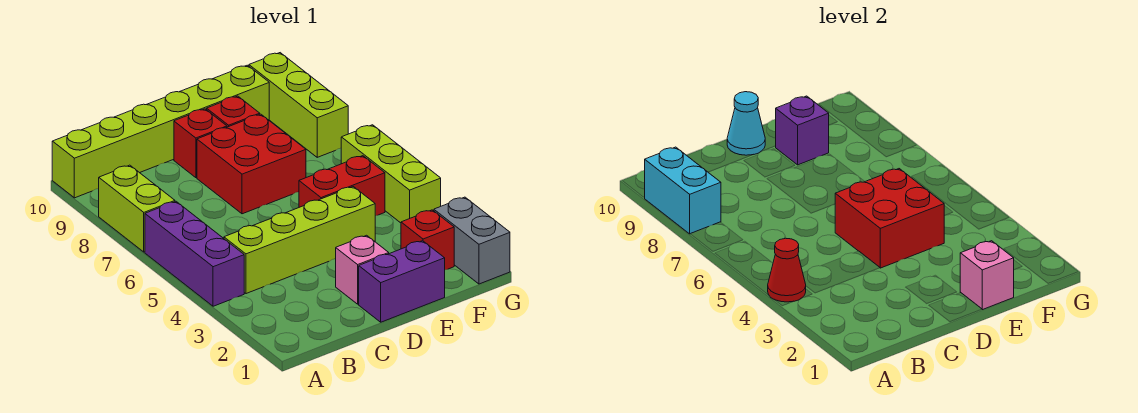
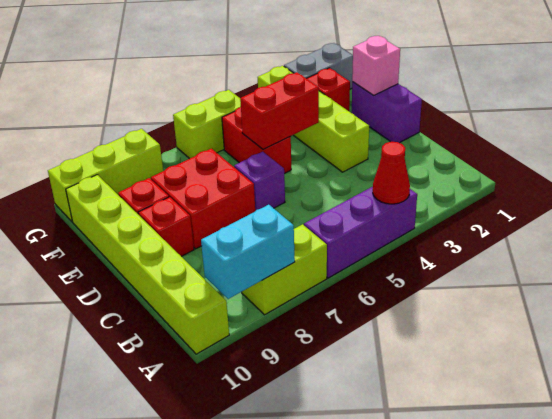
lime 1x4 brick [224,187,375,294] -> lime 1x4 brick moved to [258,66,369,172]
pink 1x1 brick [336,235,389,304] -> none
red 2x2 brick [835,169,945,268] -> red 1x2 brick [240,72,319,150]
cyan 1x1 cone [727,92,765,155] -> none
purple 1x1 brick [776,96,829,165] -> purple 1x1 brick moved to [234,152,285,211]
lime 1x3 brick [341,125,441,223] -> lime 1x2 brick [173,90,241,159]

